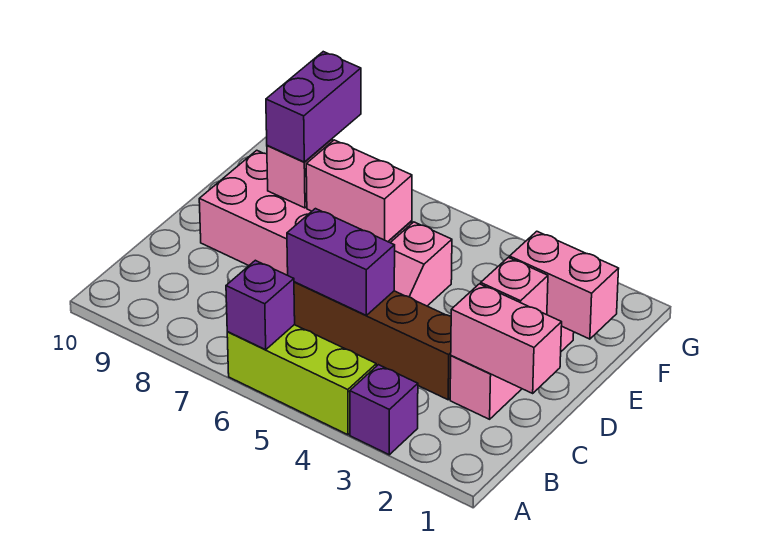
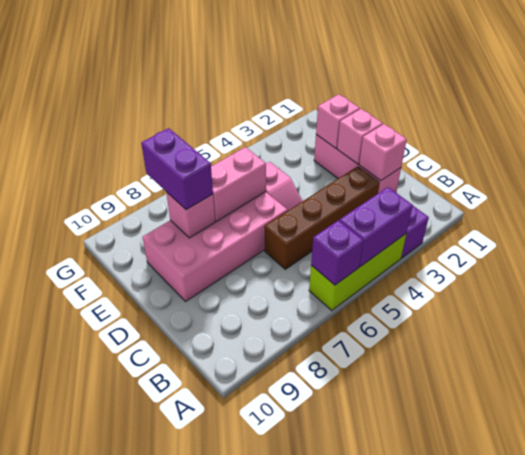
pink 1x2 brick [451,284,562,393] -> pink 1x1 brick [359,124,407,181]
purple 1x2 brick [287,209,395,315] -> purple 1x2 brick moved to [340,187,413,267]
pink 1x2 brick [510,231,619,339] -> pink 1x1 brick [316,94,360,148]

